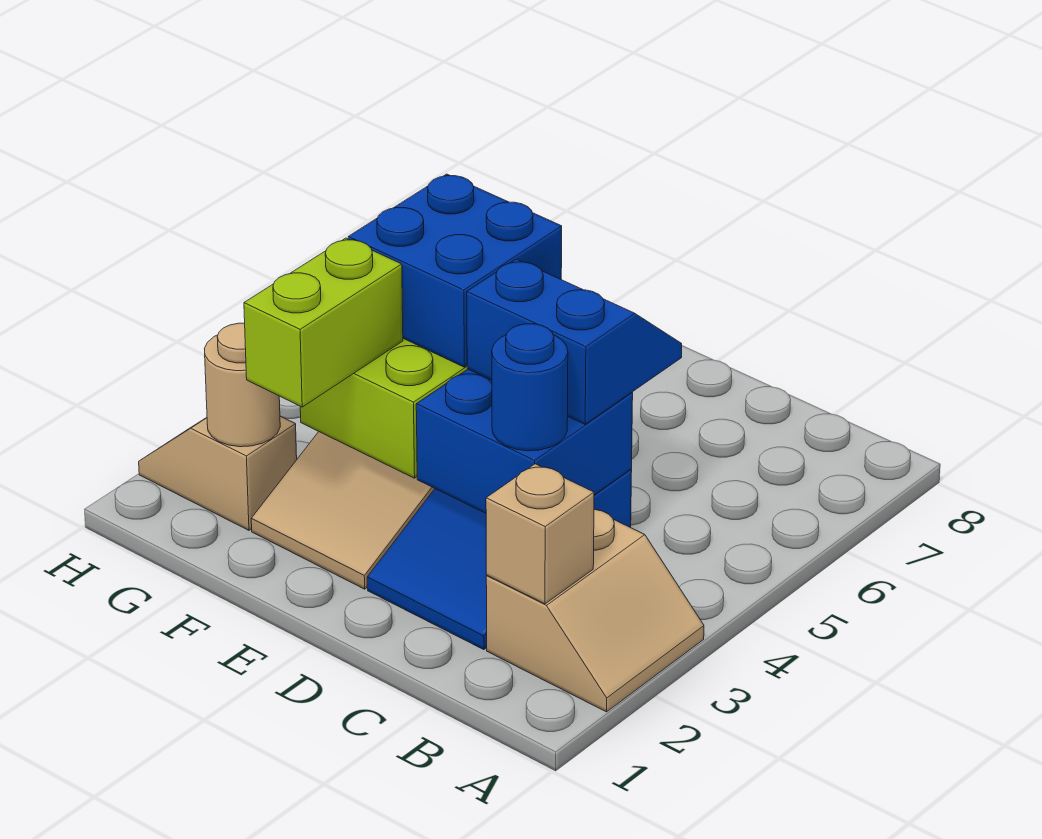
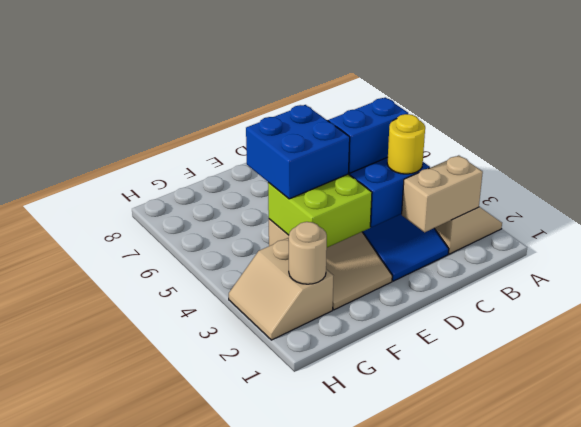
tan 1x1 brick [486,464,594,604] -> tan 1x2 brick [402,155,483,232]
blue 1x1 round brick [492,324,568,451] -> yellow 1x1 round brick [387,114,425,174]
lime 1x2 brick [244,238,403,407] -> none
tan 1x2 slope [139,416,297,530] -> tan 2x2 slope [229,238,333,340]

